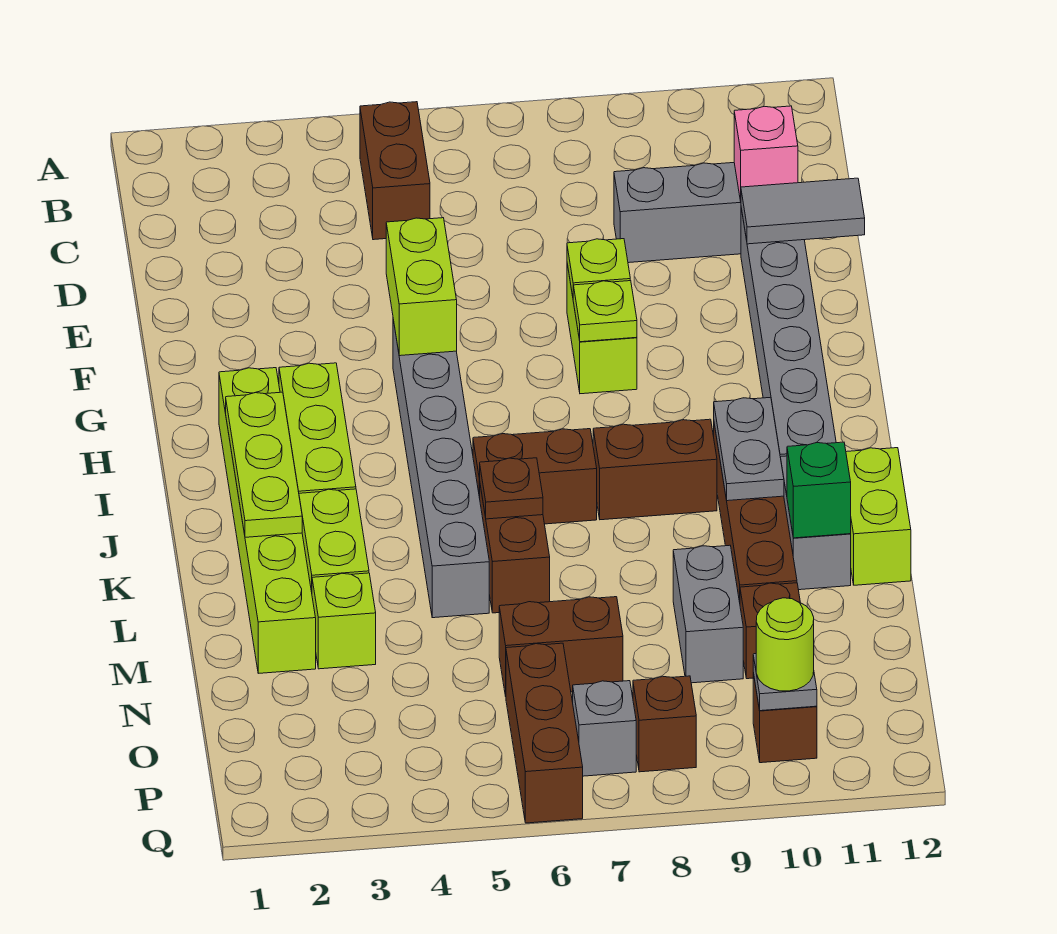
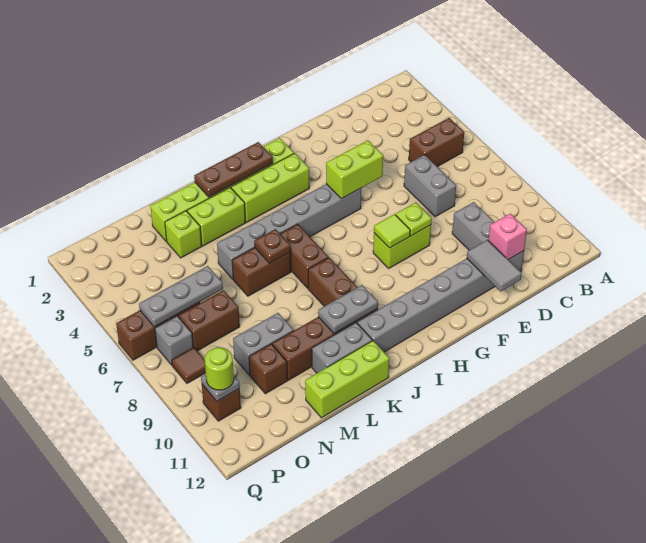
none -> grey 1x2 brick [404,155,456,217]
lime 1x1 plate [573,281,637,342] -> lime 1x1 tile [374,214,410,248]
lime 1x3 plate [226,392,302,537] -> brown 1x3 plate [194,142,273,197]
lime 1x2 brick [846,448,911,585] -> lime 1x3 brick [305,341,389,418]
green 1x1 brick [787,442,851,538] -> none
brown 1x2 brick [499,597,623,696] -> brown 1x2 brick turned to [179,290,240,351]
none -> grey 1x3 plate [139,266,223,327]
brown 1x1 brick [633,676,696,772] -> brown 1x1 tile [172,347,206,383]

